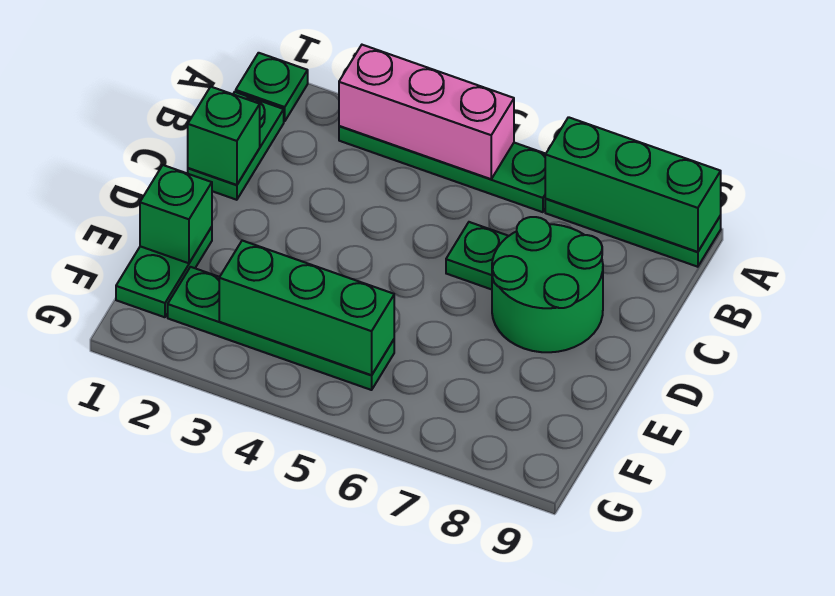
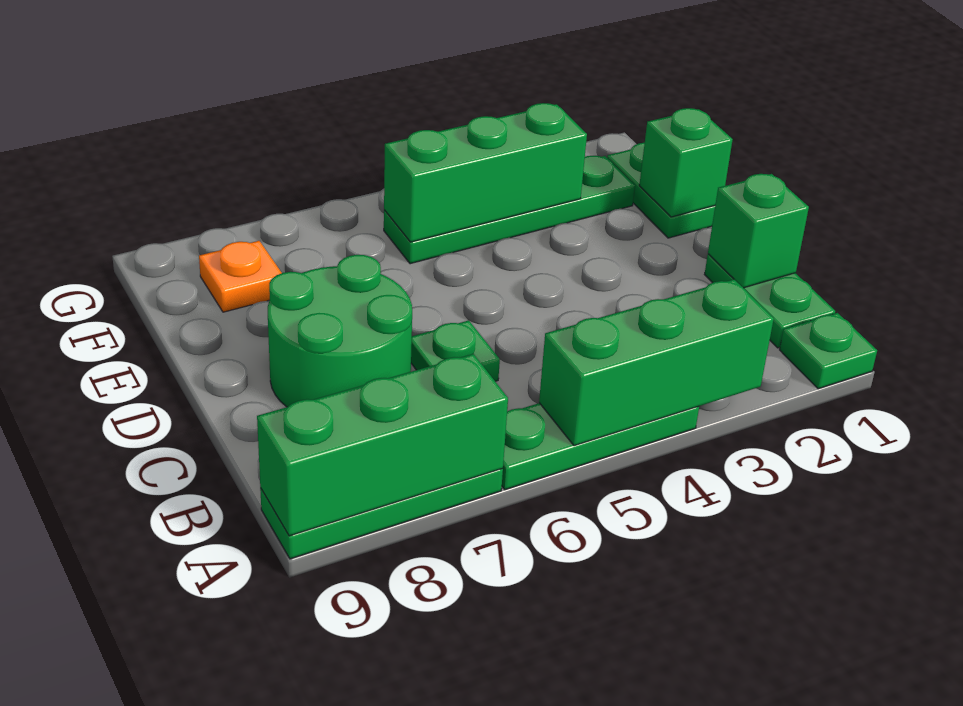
green 1x4 plate [339,126,546,212] -> green 1x3 plate [502,403,699,490]
pink 1x3 brick [339,45,514,179] -> green 1x3 brick [539,279,774,446]
none -> orange 1x1 plate [199,241,282,312]

